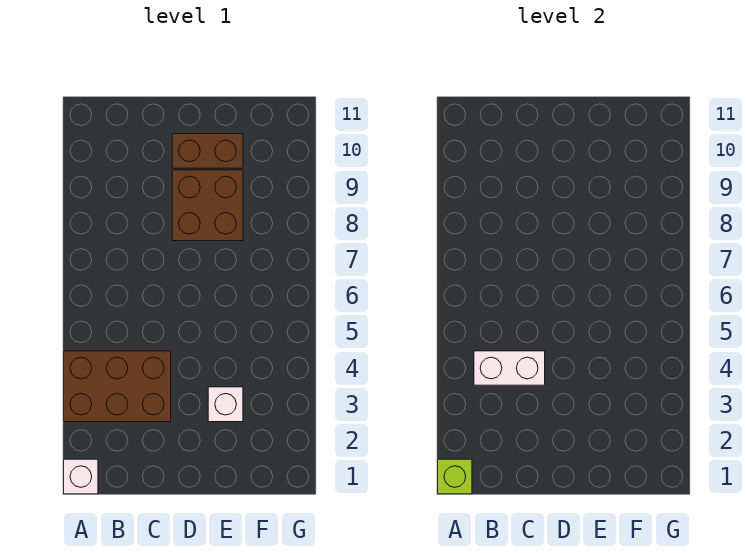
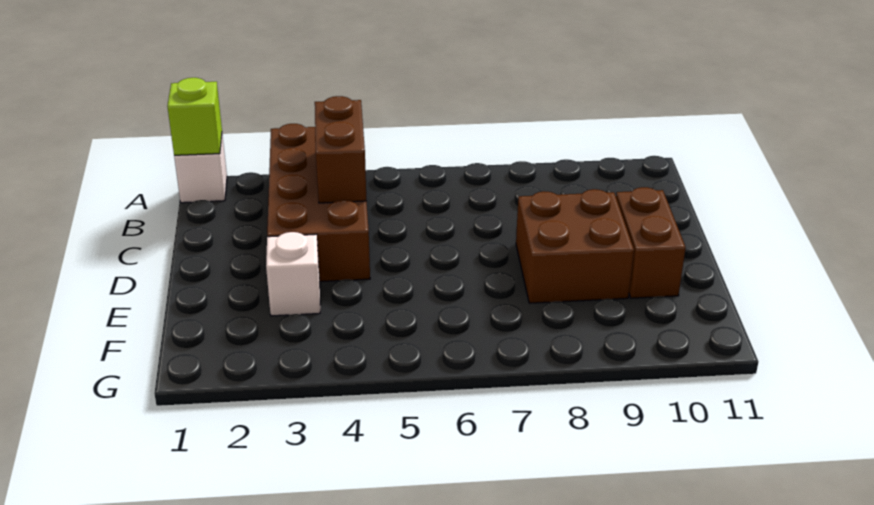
brown 2x3 brick [64,351,171,422] -> brown 2x4 brick [267,124,370,282]
white 1x2 brick [474,351,545,385] -> brown 1x2 brick [315,96,367,203]

